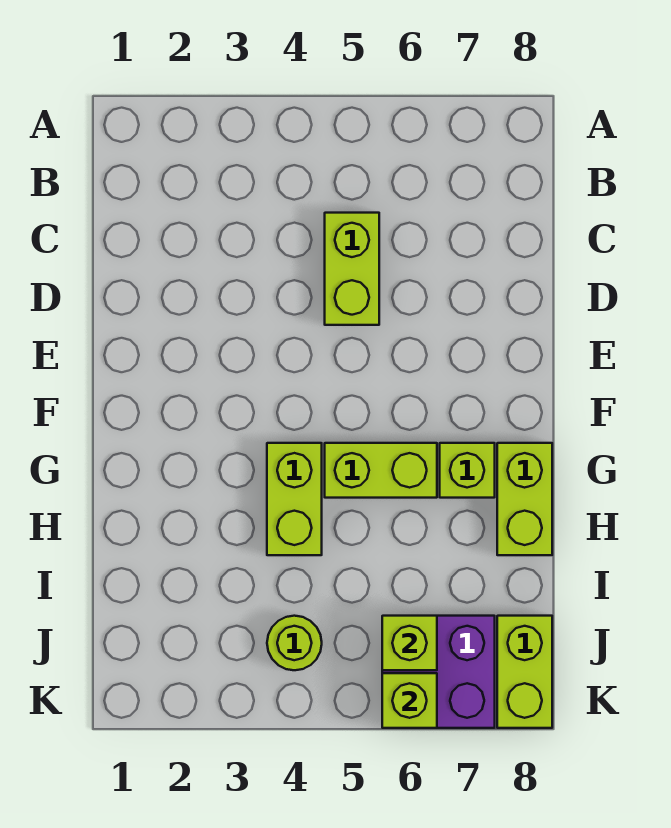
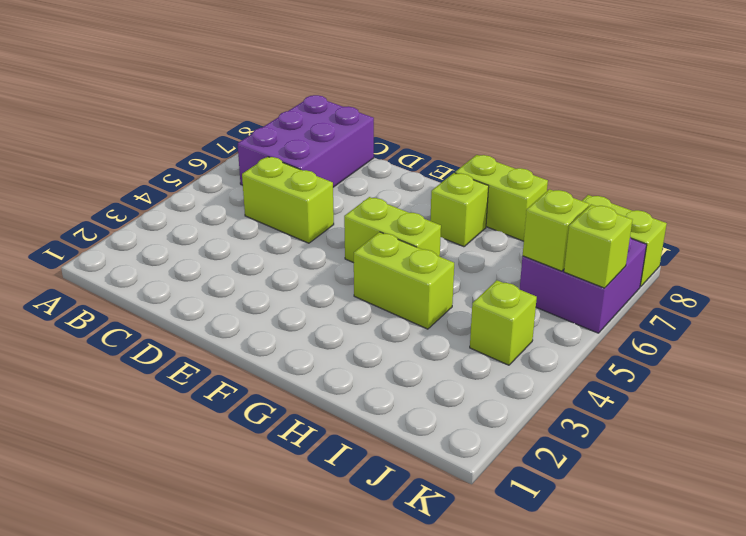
none -> purple 2x3 brick [238,95,374,187]
lime 1x2 brick [325,443,437,498] -> lime 1x2 brick turned to [344,197,441,263]
lime 1x1 round brick [267,616,322,670] -> lime 1x1 brick [470,280,537,365]

